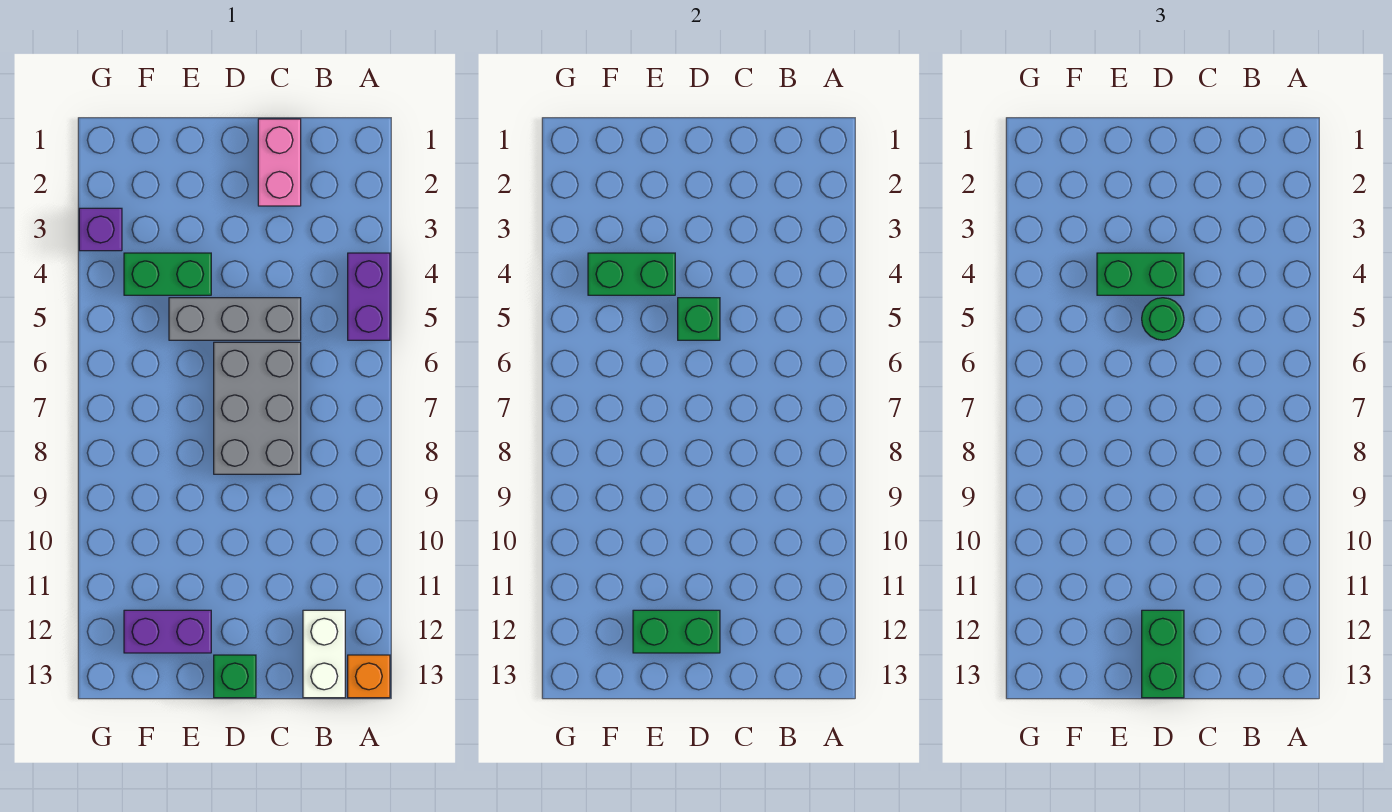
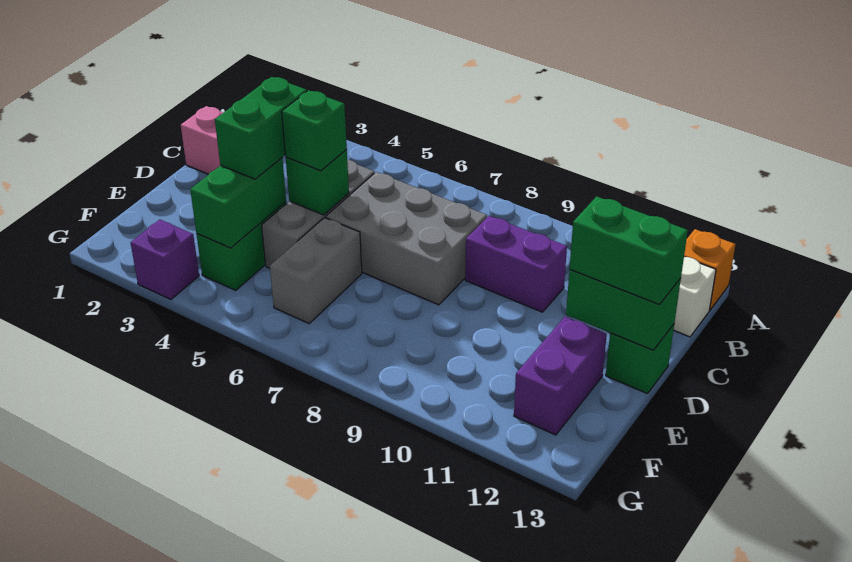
purple 1x2 brick [348,253,390,340] -> purple 1x2 brick moved to [465,216,567,312]
green 1x1 round brick [1142,298,1184,340] -> green 1x1 brick [282,90,347,171]
green 1x2 brick [633,610,720,653] -> green 1x2 brick turned to [566,270,681,350]
none -> grey 1x2 brick [270,218,362,323]

